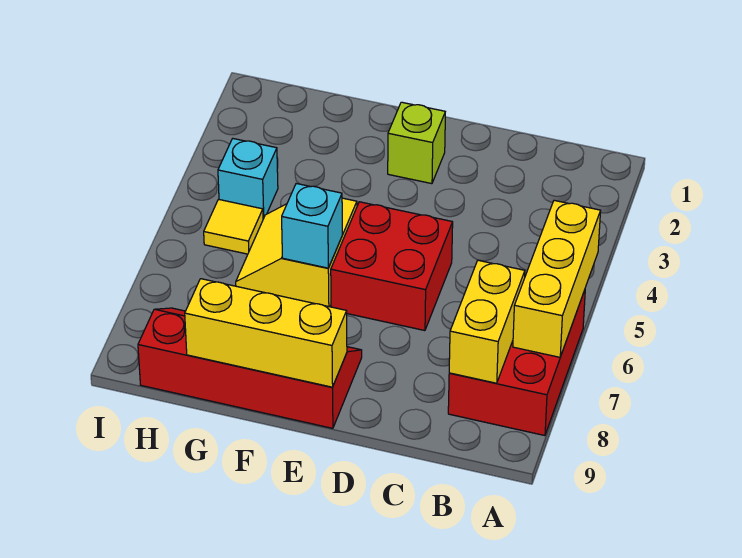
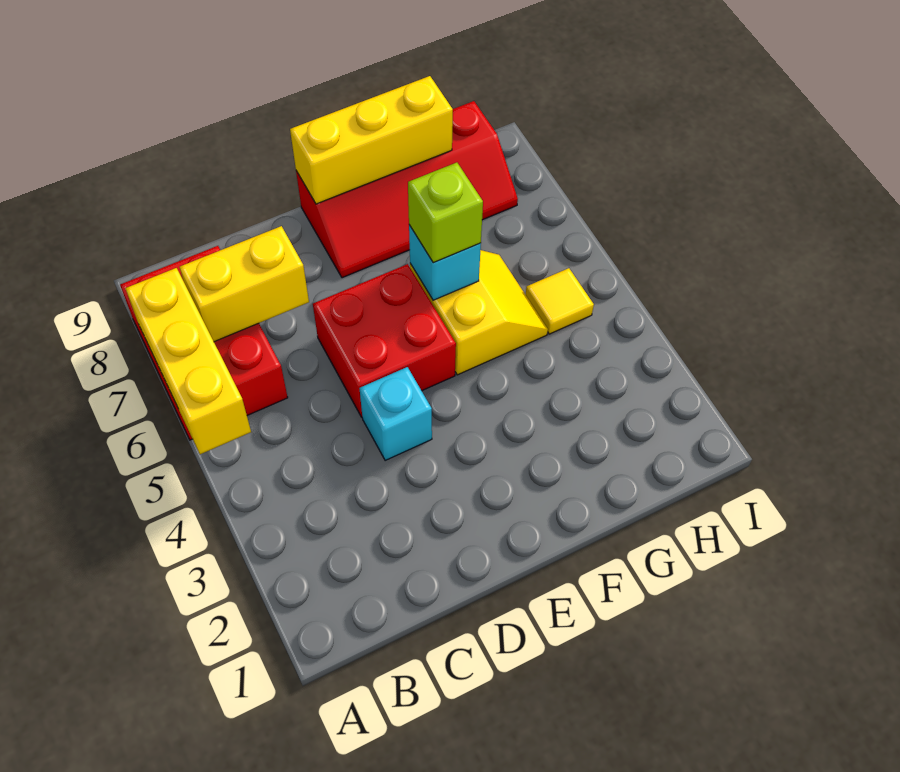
yellow 1x2 brick [449,260,525,383] -> yellow 1x2 brick turned to [180,226,309,342]
lime 1x1 brick [388,102,445,184] -> lime 1x1 brick moved to [408,163,483,263]
cyan 1x1 brick [218,139,278,219] -> cyan 1x1 brick moved to [360,367,432,461]

